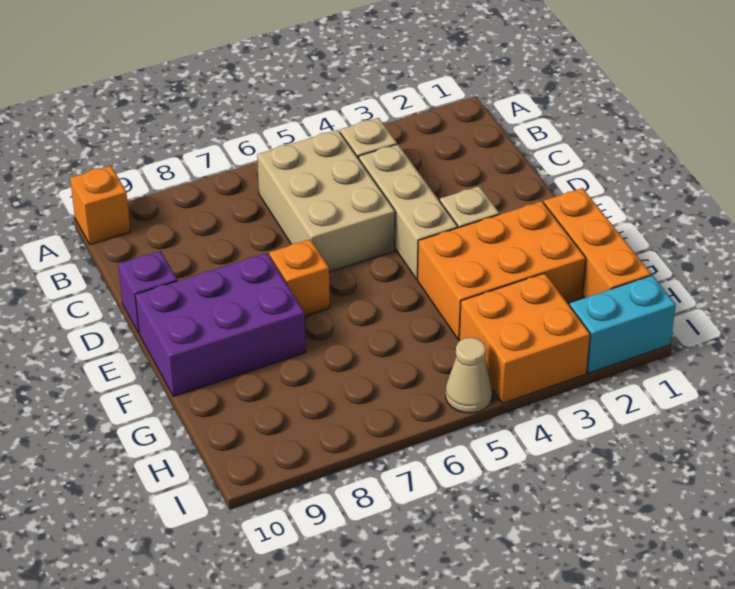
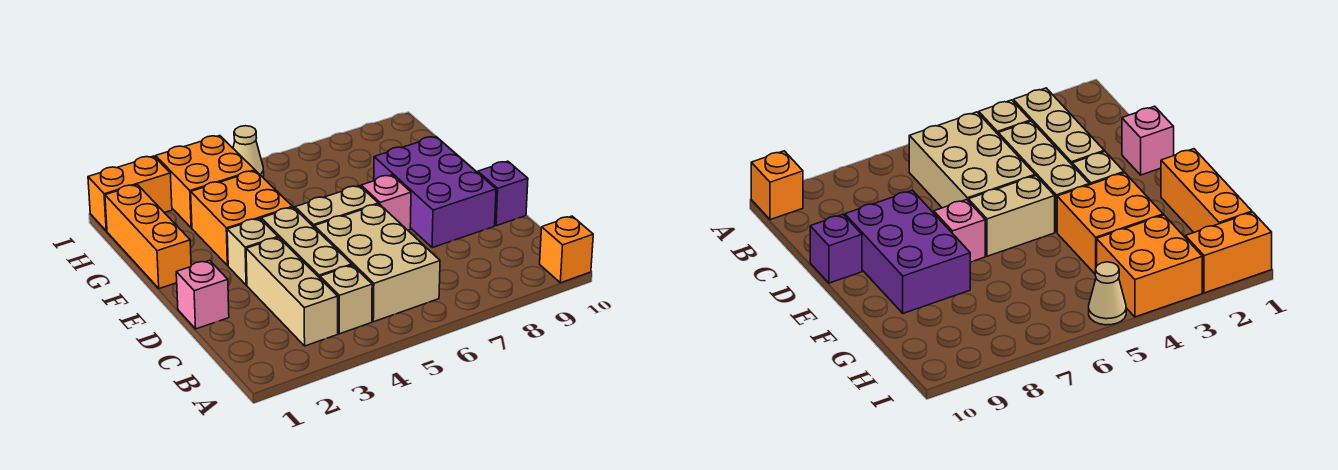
none -> tan 1x3 brick [246,238,338,346]
none -> pink 1x1 brick [176,260,229,329]
none -> tan 1x2 brick [295,186,378,227]
orange 1x1 brick [269,239,330,316] -> pink 1x1 brick [361,175,411,230]
purple 2x3 brick [135,253,306,397] -> purple 2x3 brick turned to [374,137,496,248]
orange 2x3 brick [418,201,586,340] -> orange 2x2 brick [191,171,293,266]
cyan 1x2 brick [570,275,676,373] -> orange 1x2 brick [88,156,172,231]

